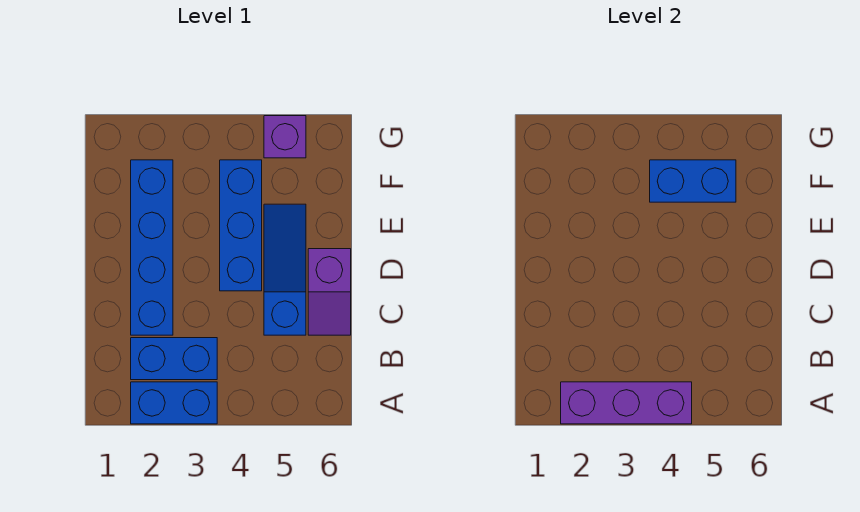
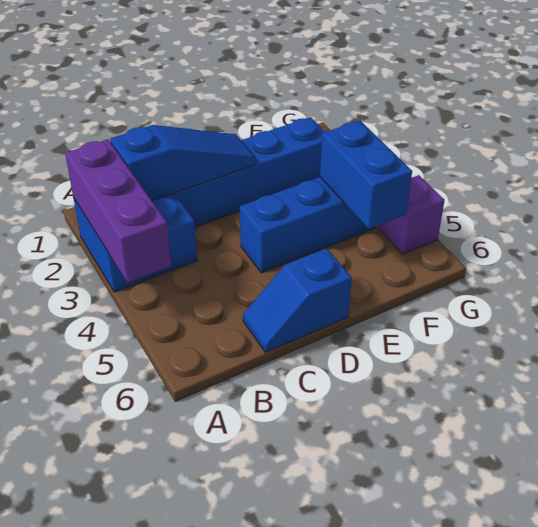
blue 1x3 slope [264,204,306,335] -> blue 1x3 slope moved to [110,125,255,201]
purple 1x2 slope [308,249,351,335] -> blue 1x2 slope [243,248,352,352]

